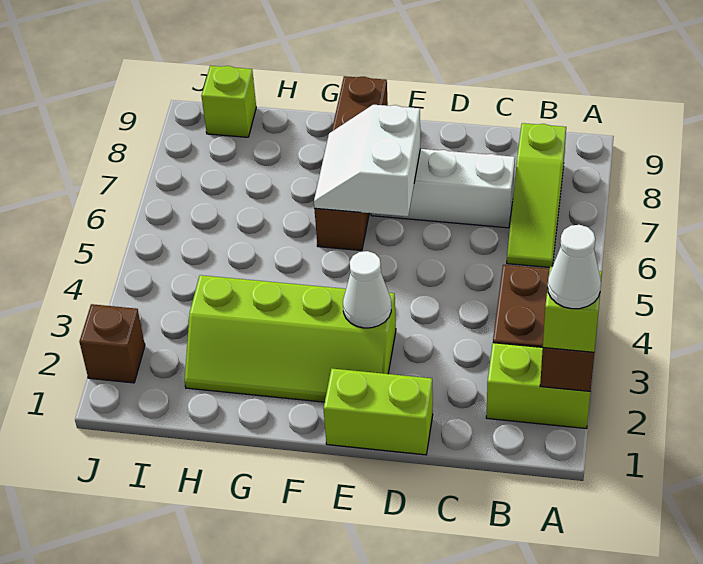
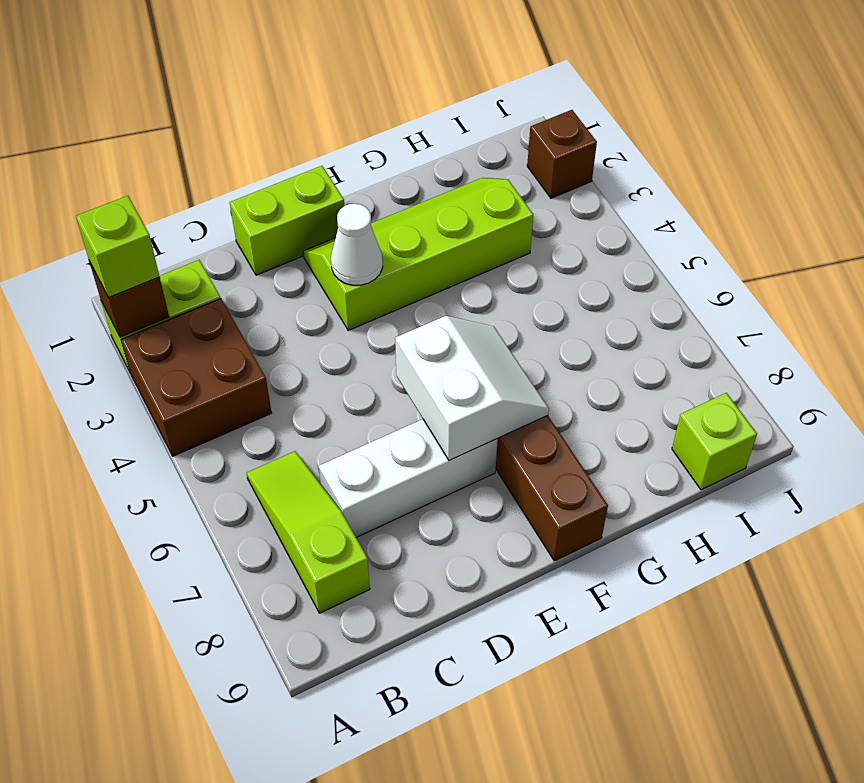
white 1x1 cone [548,225,601,309] -> none

